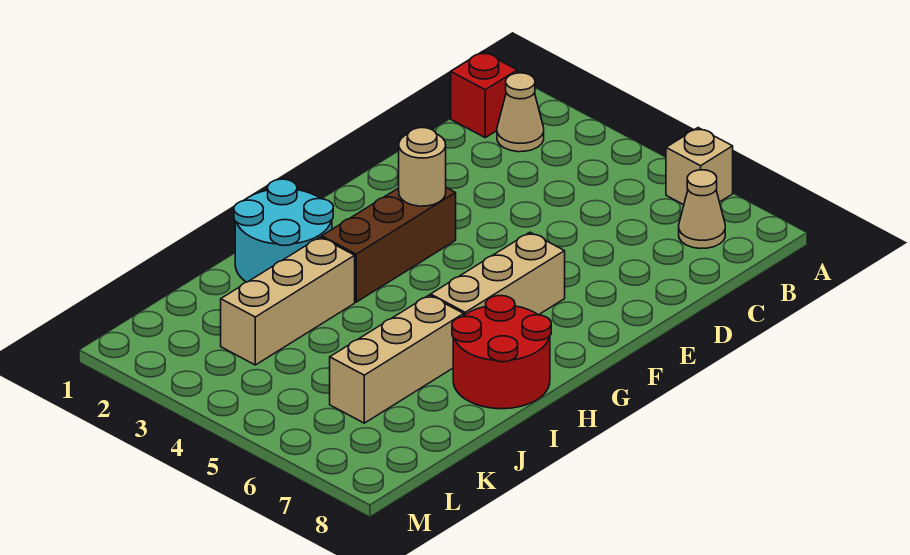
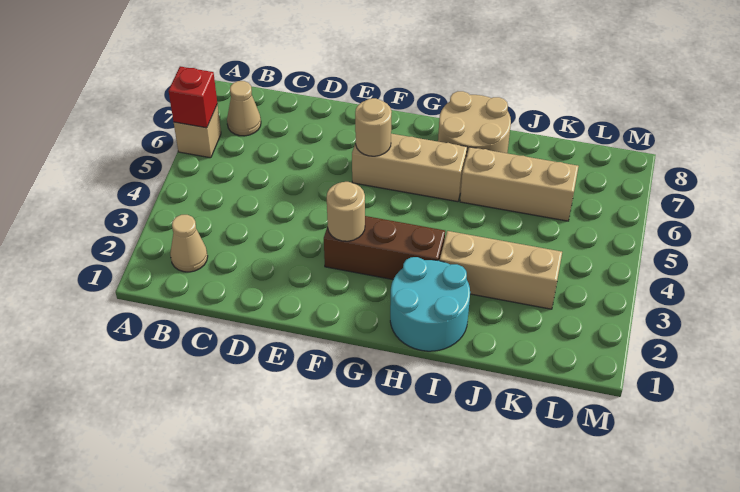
red 1x1 brick [451,52,517,138] -> red 1x1 brick moved to [169,66,217,128]
none -> tan 1x1 round brick [355,98,392,156]
red 2x2 round brick [452,296,551,409] -> tan 2x2 round brick [438,91,511,153]

